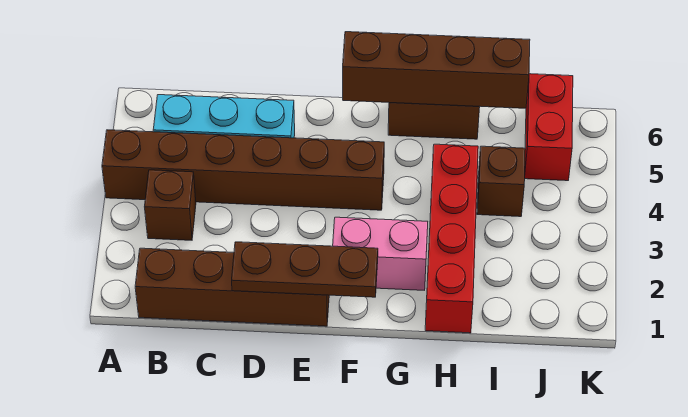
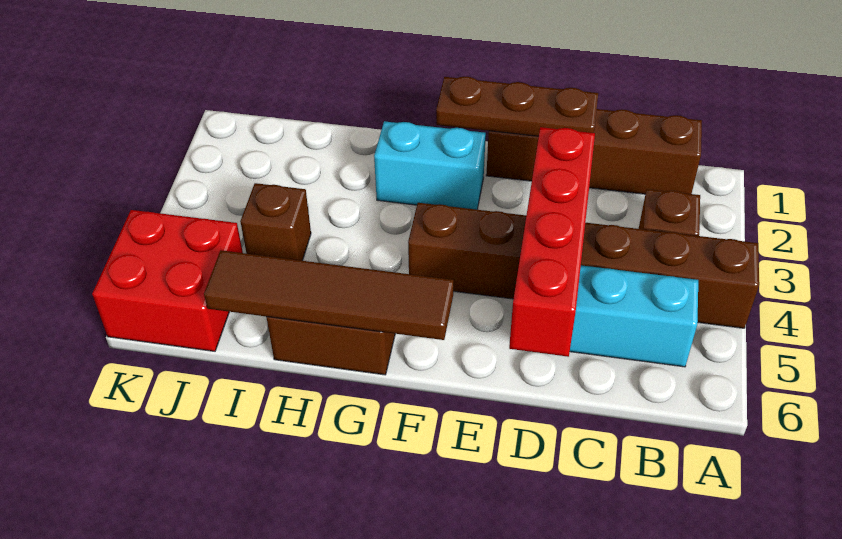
pink 1x2 brick [333,217,428,290] -> cyan 1x2 brick [374,121,486,210]
brown 1x4 brick [343,32,530,108] -> brown 1x4 tile [204,250,454,340]
red 1x4 brick [425,144,478,333] -> red 1x4 brick moved to [509,127,595,357]
red 1x2 brick [525,74,573,181] -> red 2x2 brick [92,210,243,351]

